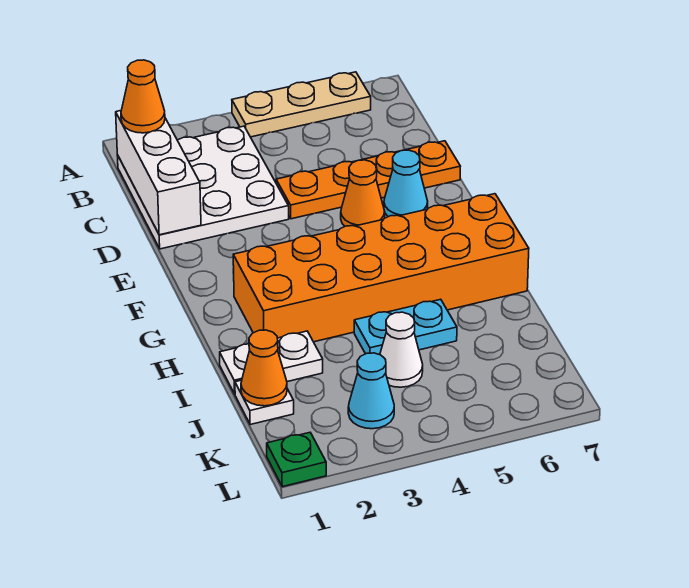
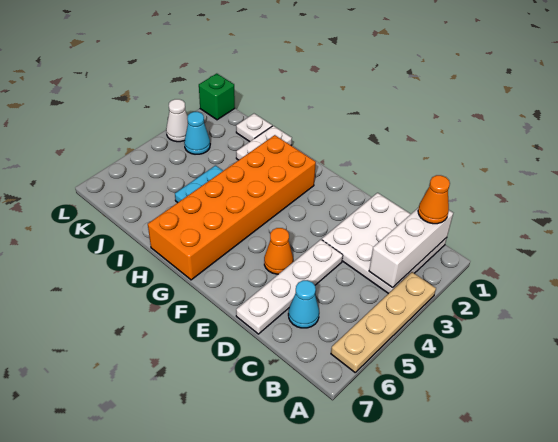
tan 1x3 plate [232,72,371,137] -> tan 1x4 plate [331,272,436,372]
white 1x3 brick [116,111,201,235] -> white 1x3 brick turned to [369,208,453,288]
orange 1x4 plate [276,141,460,219] -> white 1x4 plate [236,240,343,334]
cyan 1x1 cone [384,150,428,217] -> cyan 1x1 cone moved to [288,280,319,328]
orange 1x1 cone [241,330,287,406] -> none
white 1x1 cone [380,312,423,387] -> white 1x1 cone moved to [166,99,188,142]
green 1x1 plate [267,433,326,487] -> green 1x1 brick [199,74,235,120]

